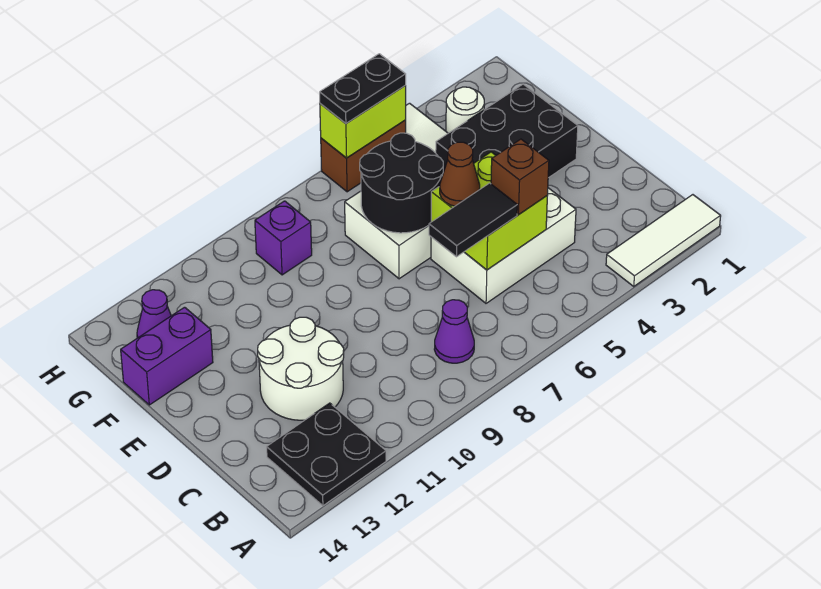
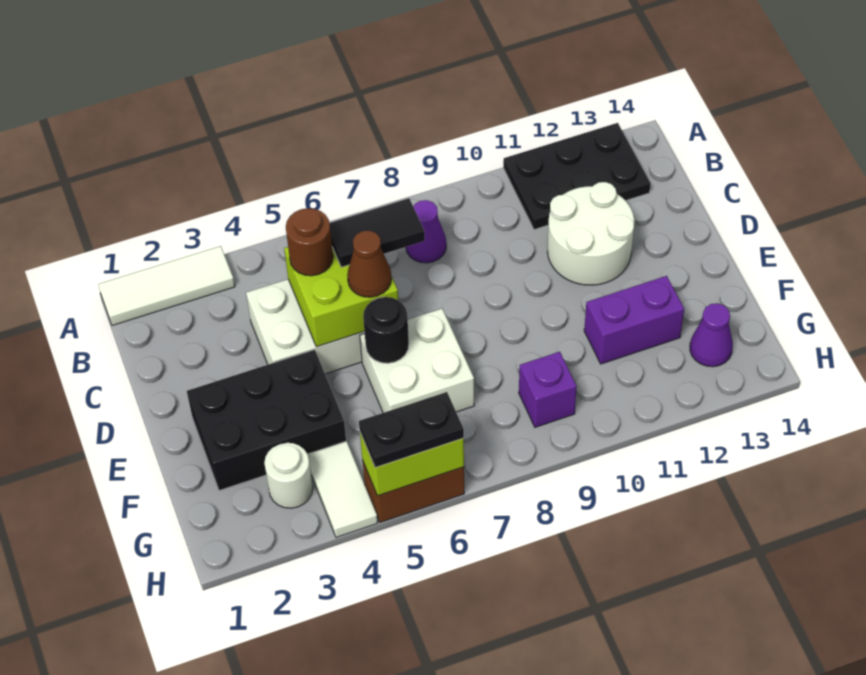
black 2x2 plate [267,403,386,506] -> black 2x3 plate [503,123,651,230]
brown 1x1 brick [491,139,549,215] -> brown 1x1 round brick [286,208,333,276]
black 2x2 round brick [360,133,443,233] -> black 1x1 round brick [363,297,409,363]
purple 1x2 brick [121,307,213,405] -> purple 1x2 brick moved to [584,276,684,364]

